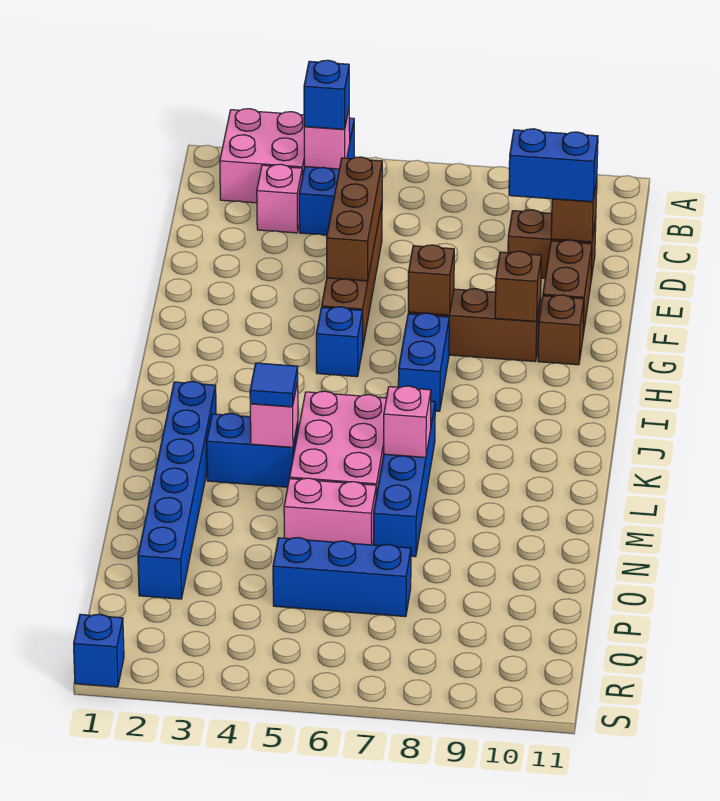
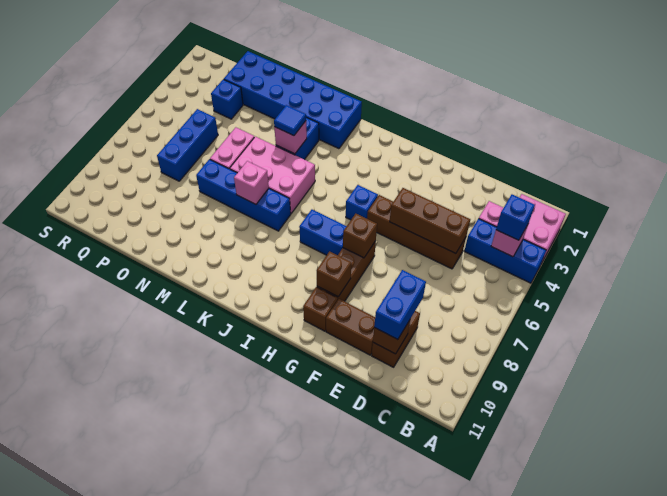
blue 1x6 brick [138,381,216,599] -> blue 2x6 brick [224,51,362,149]
blue 1x1 brick [74,614,124,687] -> blue 1x1 brick moved to [211,79,243,119]

